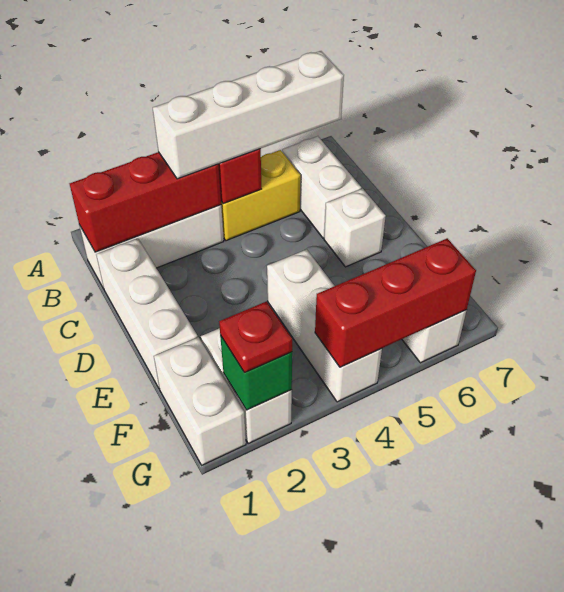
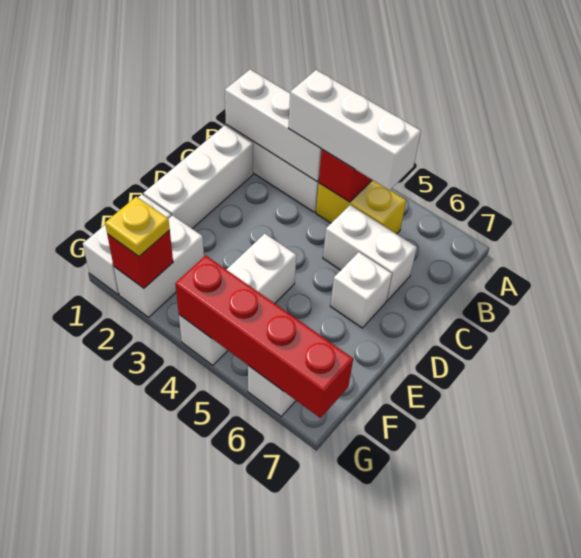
red 1x3 brick [70,152,221,252] -> white 1x3 brick [225,69,322,181]
white 1x4 brick [153,51,344,179] -> white 1x3 brick [289,70,421,190]
white 1x2 brick [282,136,361,238] -> white 1x2 brick turned to [323,205,417,301]
green 1x1 brick [220,335,292,410] -> red 1x1 brick [107,230,173,288]
red 1x1 plate [219,301,292,373] -> yellow 1x1 plate [105,197,170,256]
red 1x3 brick [315,238,476,367] -> red 1x4 brick [175,256,353,418]

